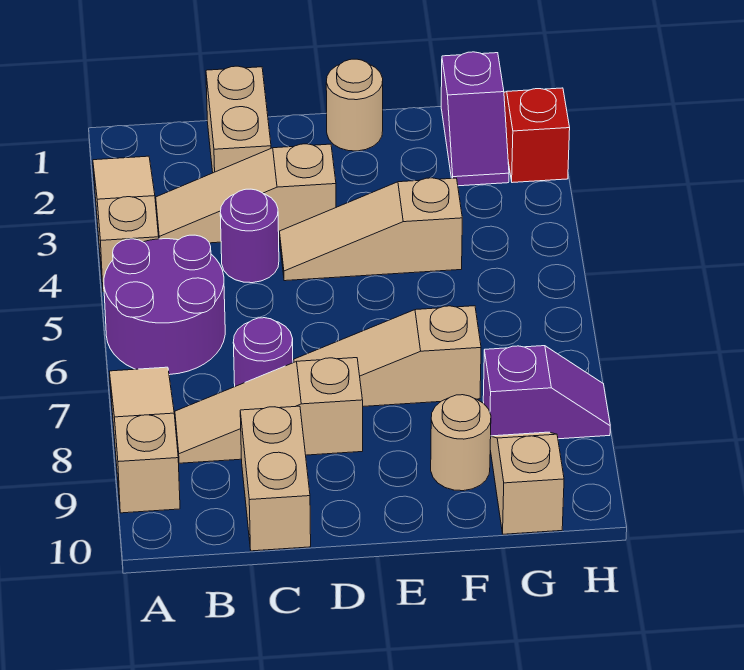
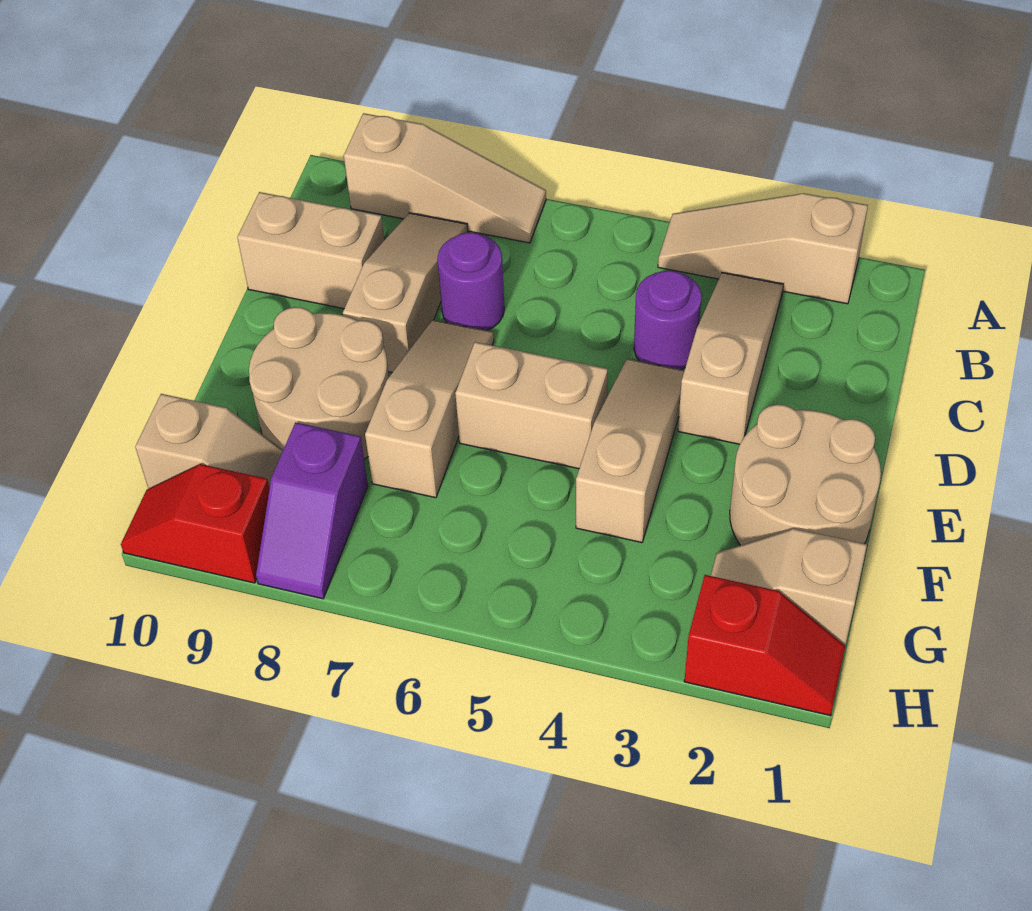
tan 1x3 slope [93,156,159,292] -> tan 1x3 slope turned to [658,193,868,304]
purple 2x2 round brick [104,235,225,375] -> none
tan 1x2 brick [206,66,271,173] -> tan 1x2 brick moved to [455,342,608,469]
tan 1x1 round brick [326,59,383,151] -> tan 2x2 round brick [730,405,881,545]
tan 1x1 round brick [431,395,491,491] -> tan 2x2 round brick [249,307,389,459]
purple 1x2 slope [441,52,509,186] -> tan 1x2 slope [711,529,867,646]
none -> red 1x2 slope [121,464,270,583]

